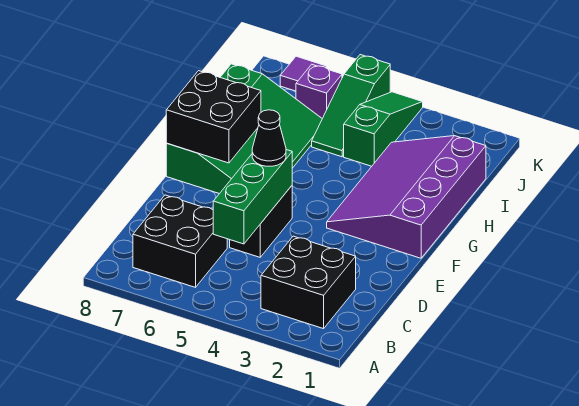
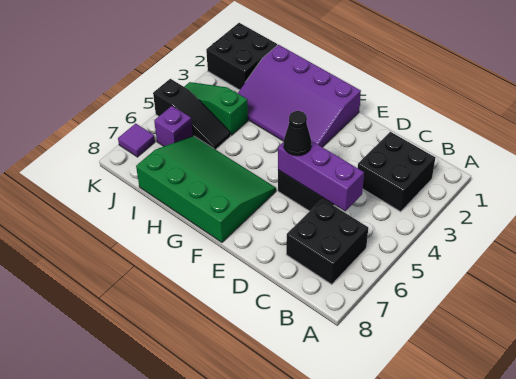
green 1x3 brick [213,150,292,244] -> purple 1x3 brick [278,141,364,211]
black 2x2 brick [166,71,261,163] -> black 2x2 brick moved to [206,23,277,90]
green 1x3 slope [312,55,390,157] -> black 1x3 slope [153,79,231,150]

